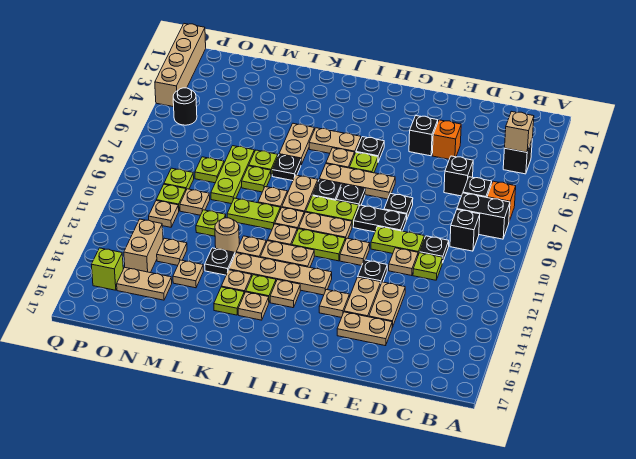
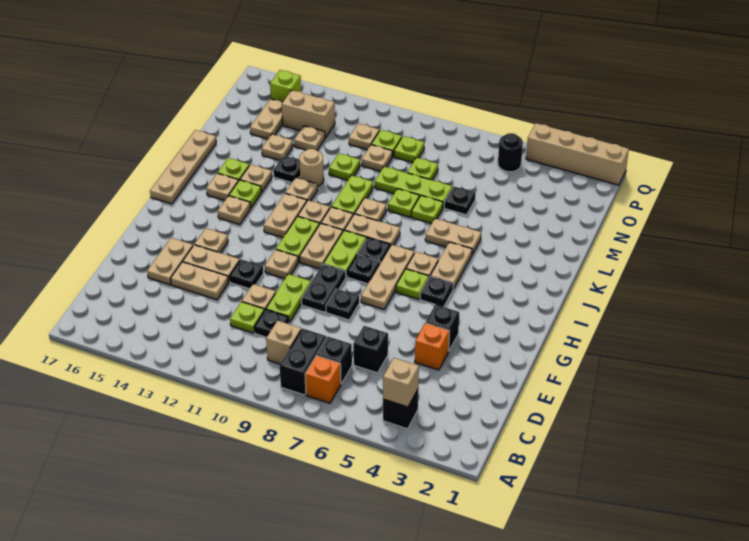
black 1x1 brick [450,210,480,251] -> tan 1x1 brick [266,321,301,364]
tan 1x4 plate [229,253,332,295] -> tan 1x4 plate moved to [150,130,216,204]
black 1x1 plate [272,155,301,181] -> black 1x1 plate moved to [444,186,476,215]

